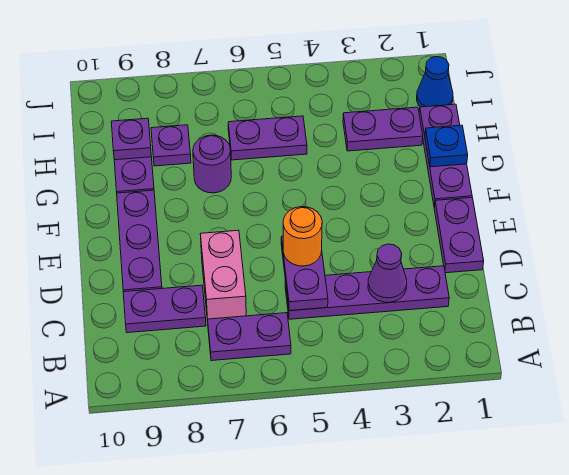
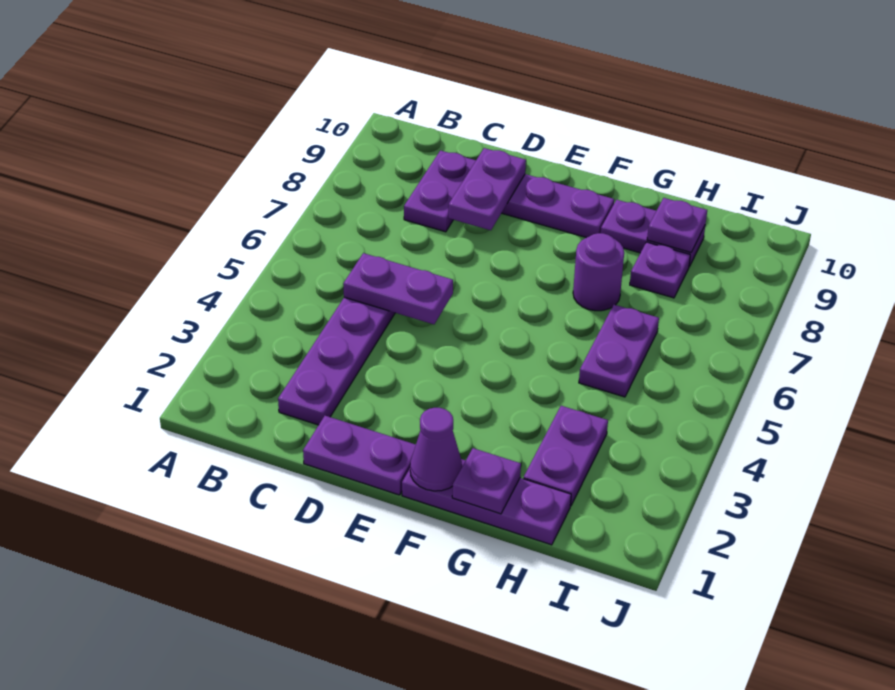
purple 1x2 plate [208,313,291,361] -> purple 1x2 plate moved to [448,148,526,230]
purple 1x1 cone [368,244,407,302] -> purple 1x1 cone moved to [410,408,462,491]
pink 1x2 brick [200,230,246,322] -> none
orange 1x1 round brick [283,207,322,266] -> none
blue 1x1 plate [425,125,468,167] -> purple 1x1 plate [452,448,521,514]
blue 1x1 cone [417,57,453,107] -> none

